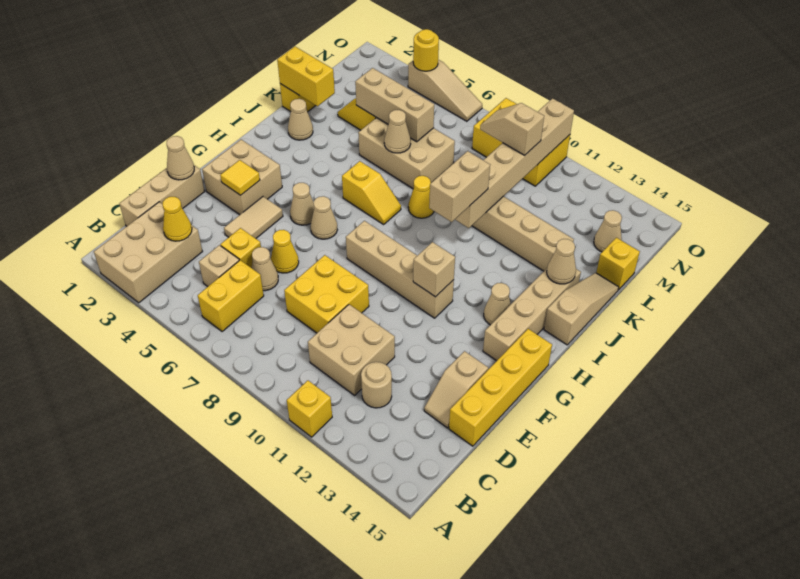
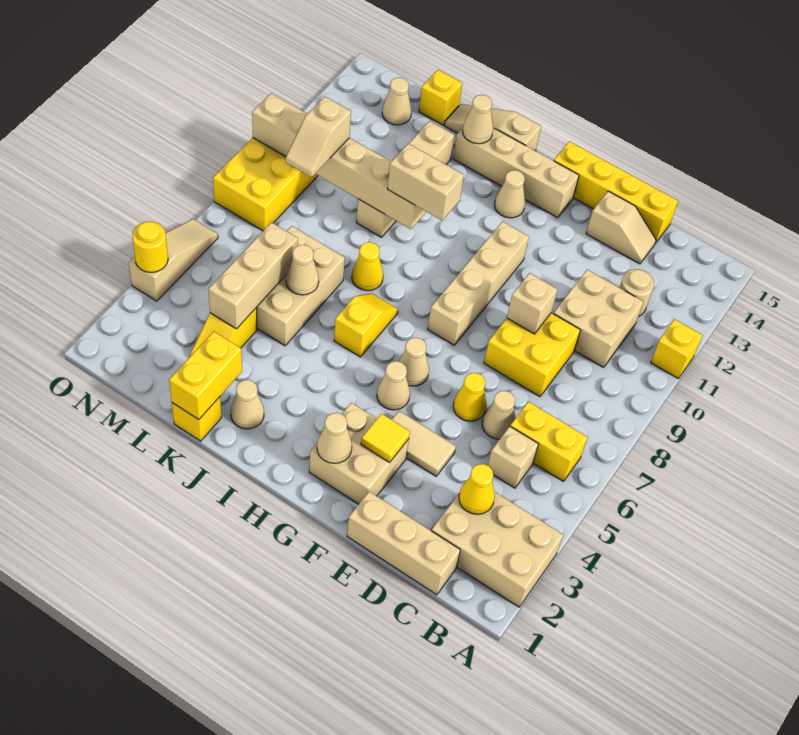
yellow 1x1 brick [220,228,261,268] -> none
tan 1x1 cone [167,136,194,180] -> tan 1x1 cone moved to [317,413,352,463]
tan 1x1 brick [413,242,455,297] -> tan 1x1 brick moved to [507,273,557,334]

